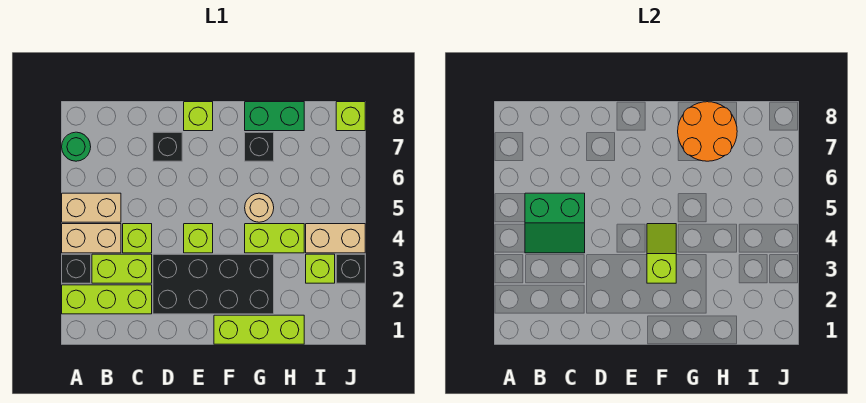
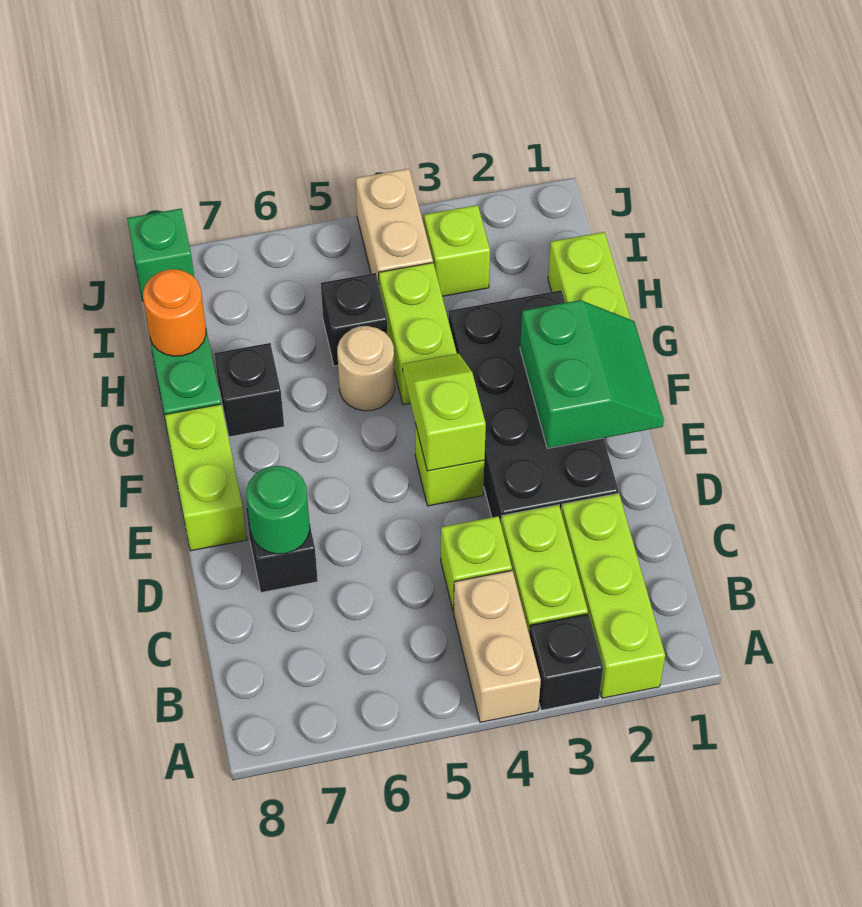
tan 1x2 brick [62,193,121,222] -> none
green 1x1 round brick [62,132,91,161] -> green 1x1 round brick moved to [246,466,310,554]
green 2x2 slope [525,193,585,253] -> green 2x2 slope moved to [520,300,664,448]
lime 1x1 brick [184,102,213,131] -> lime 1x2 brick [165,404,247,551]
lime 1x2 slope [647,224,676,283] -> lime 1x2 slope turned to [403,353,486,471]
orange 2x2 round brick [678,102,737,161] -> orange 1x1 round brick [143,269,206,356]
black 1x1 brick [336,254,365,283] -> black 1x1 brick moved to [321,273,388,366]
lime 1x1 brick [336,102,365,131] -> green 1x1 brick [127,208,194,301]

